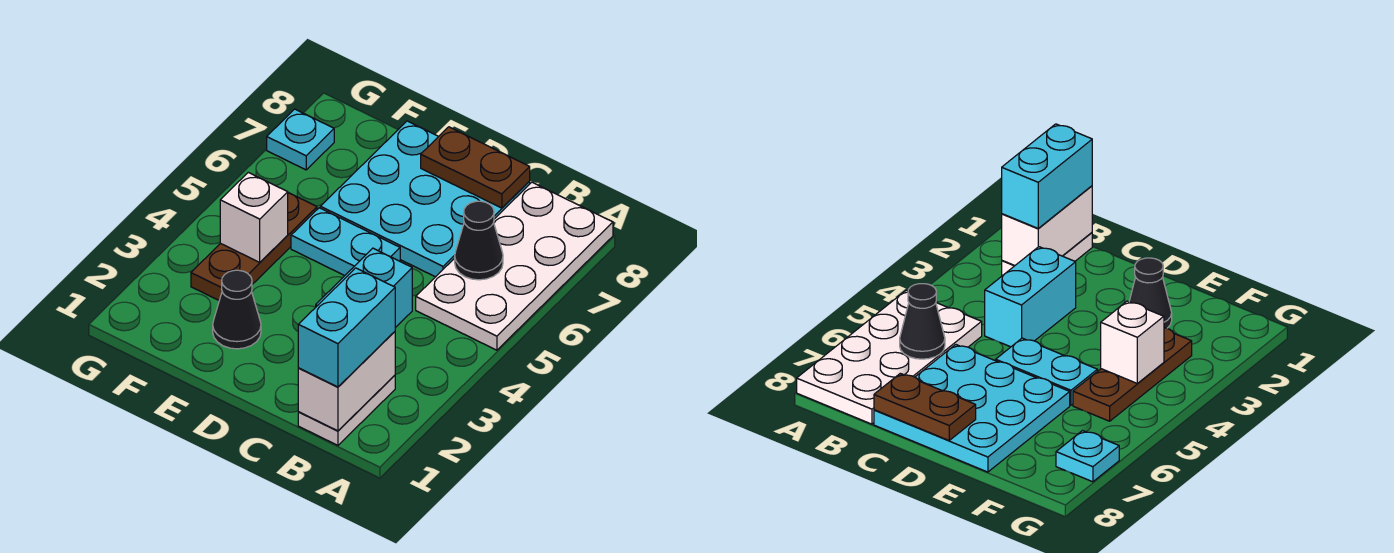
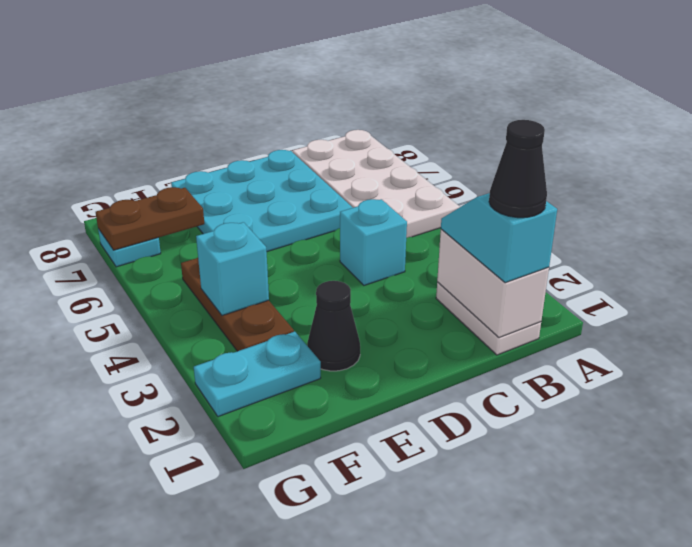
cyan 1x2 brick [298,268,395,387] -> cyan 1x2 slope [441,193,557,283]
black 1x1 cone [455,201,503,280] -> black 1x1 cone moved to [489,120,547,218]
cyan 1x2 brick [316,248,412,328] -> cyan 1x1 brick [340,199,407,285]
brown 1x2 plate [421,127,530,208] -> brown 1x2 plate moved to [96,187,204,250]
cyan 1x2 plate [291,208,400,276] -> cyan 1x2 plate moved to [194,332,321,417]
white 1x1 brick [220,172,288,262] -> cyan 1x1 brick [196,222,269,315]

